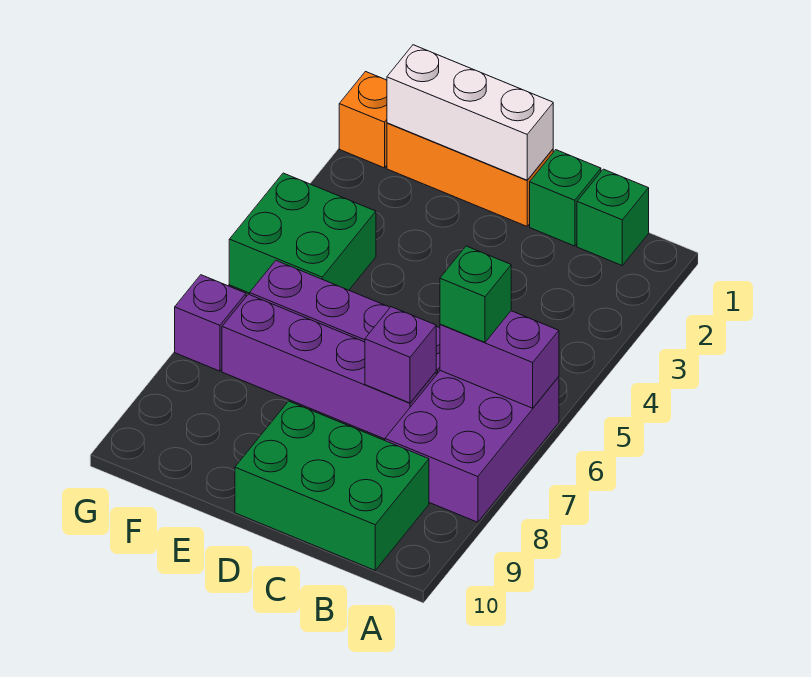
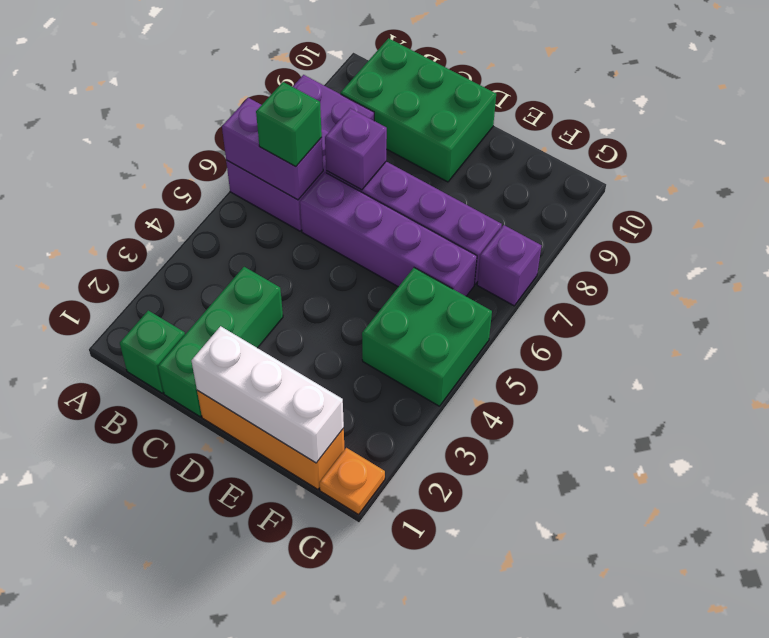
green 1x1 brick [530,150,601,246] -> green 1x3 brick [158,267,283,417]
orange 1x1 brick [339,72,387,168] -> orange 1x1 plate [320,448,385,515]

